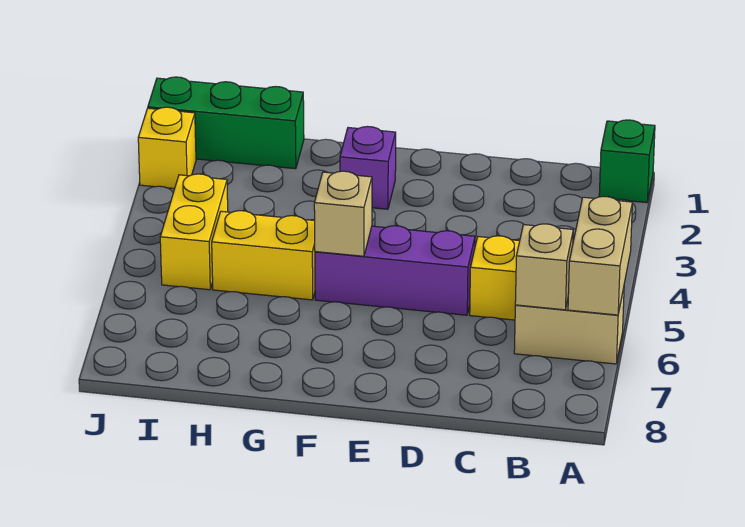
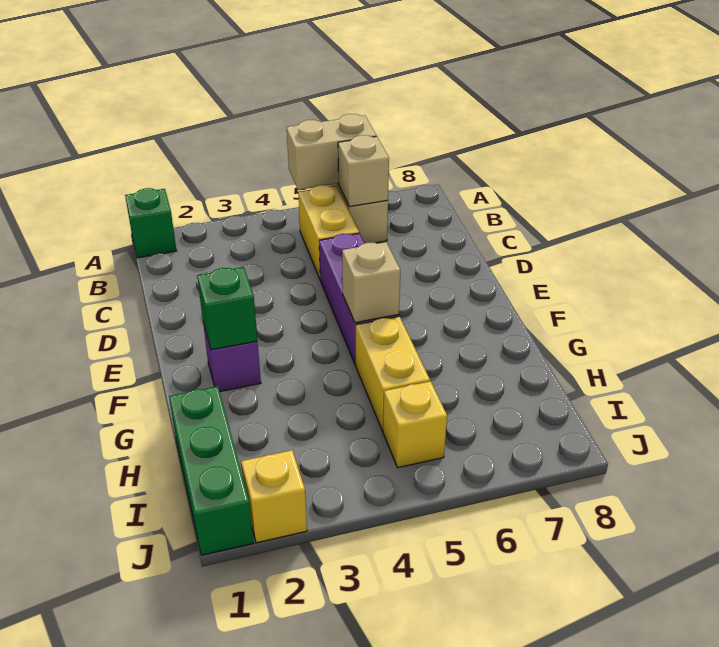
none -> green 1x1 brick [197,267,257,350]
yellow 1x2 brick [160,174,228,290] -> yellow 1x1 brick [383,381,447,468]

